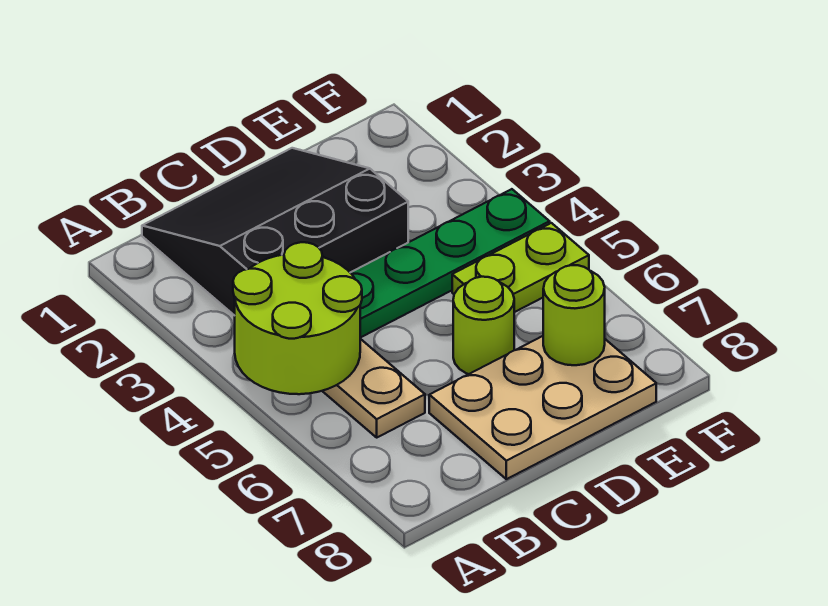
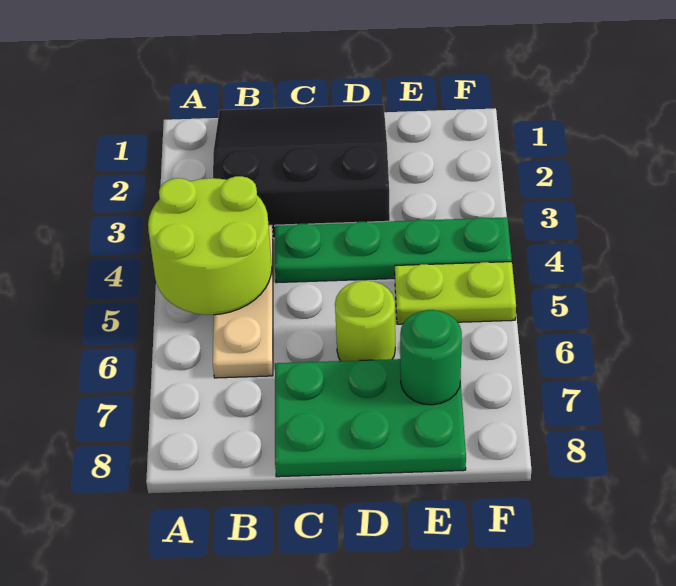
tan 2x3 plate [429,336,656,479] -> green 2x3 plate [275,359,466,477]
lime 1x1 round brick [543,265,605,365] -> green 1x1 round brick [400,310,462,405]

